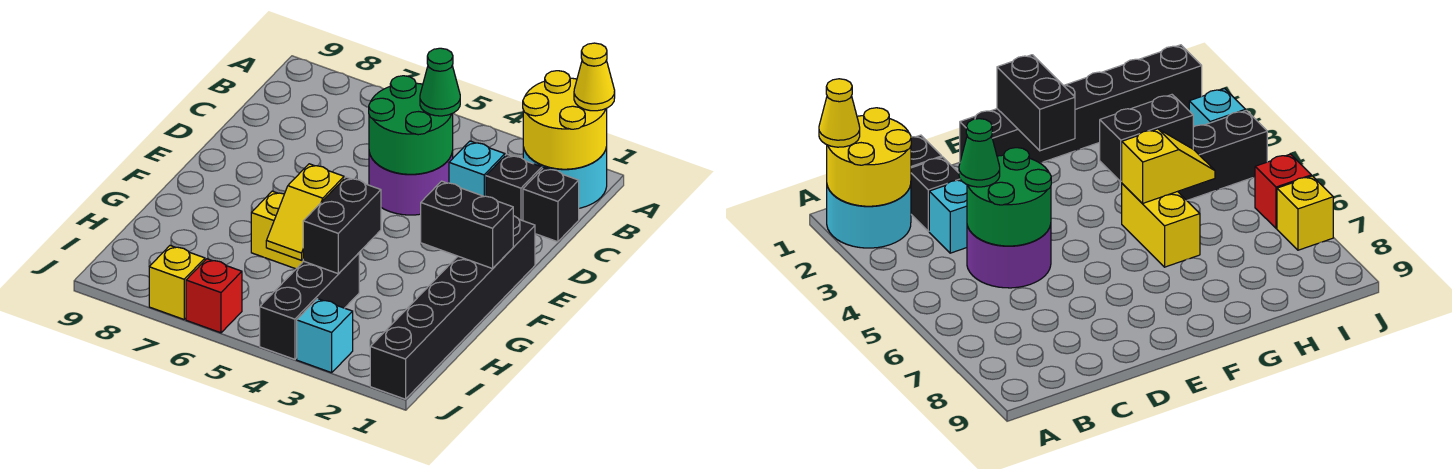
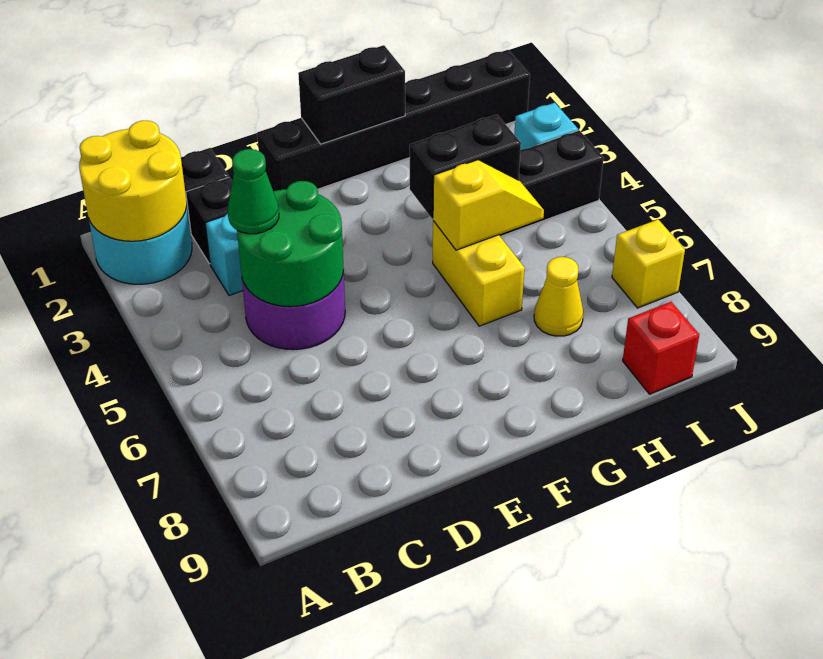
yellow 1x1 cone [574,43,615,111] -> yellow 1x1 cone moved to [534,257,583,336]
black 1x2 brick [421,181,513,269] -> black 1x2 brick turned to [298,45,405,144]
red 1x1 brick [186,259,242,333] -> red 1x1 brick moved to [623,302,699,394]

